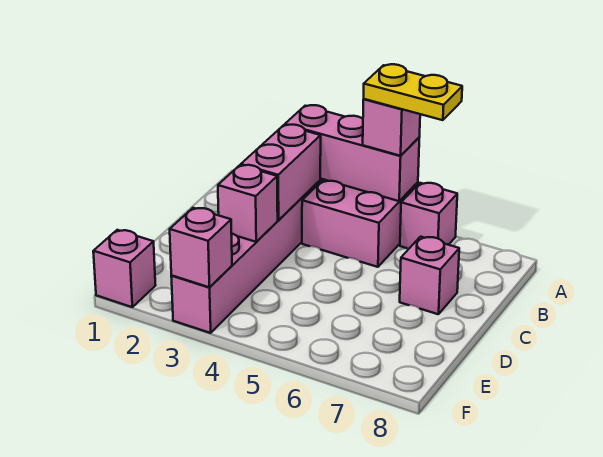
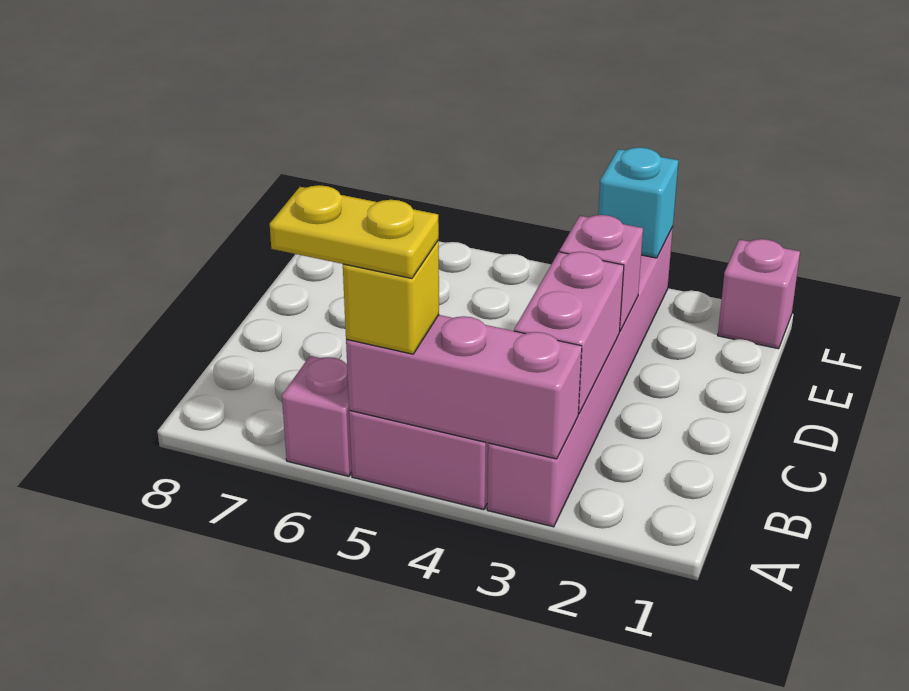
pink 1x1 brick [363,99,420,156] -> yellow 1x1 brick [343,241,439,354]
pink 1x1 brick [400,237,459,314] -> none
pink 1x1 brick [170,208,232,287] -> cyan 1x1 brick [598,147,678,258]

